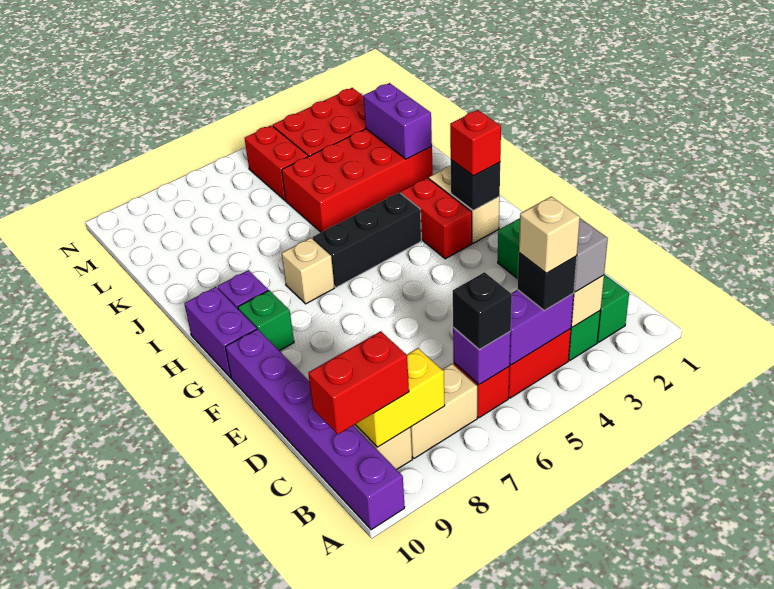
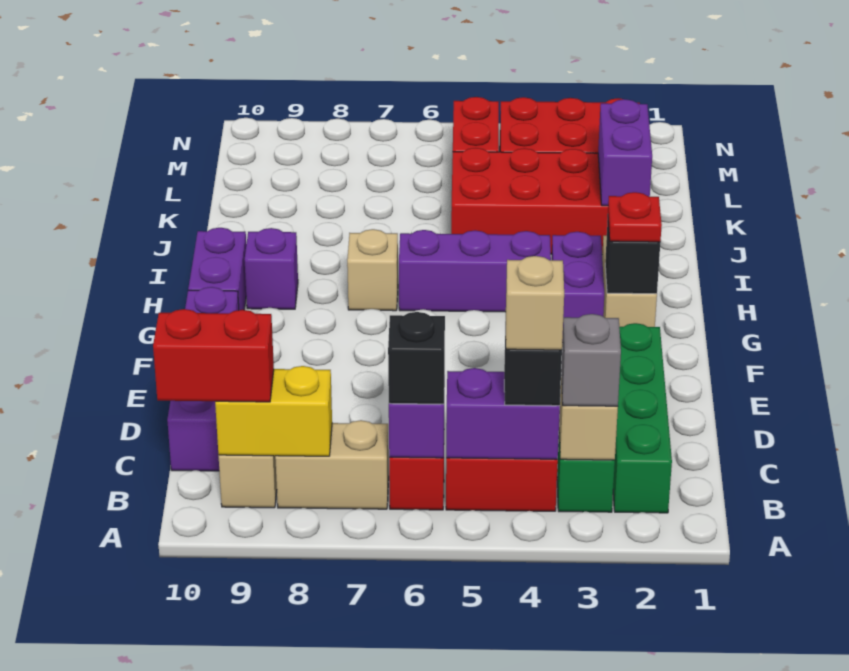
purple 1x6 brick [225,329,405,530] -> purple 1x4 brick [167,287,239,471]
red 1x1 brick [450,110,501,176] -> red 1x1 plate [608,192,662,242]
red 1x2 brick [401,178,472,259] -> purple 1x2 brick [552,232,604,343]
green 1x1 brick [238,290,294,351] -> none
black 1x3 brick [312,192,421,287] -> purple 1x3 brick [399,230,551,312]

